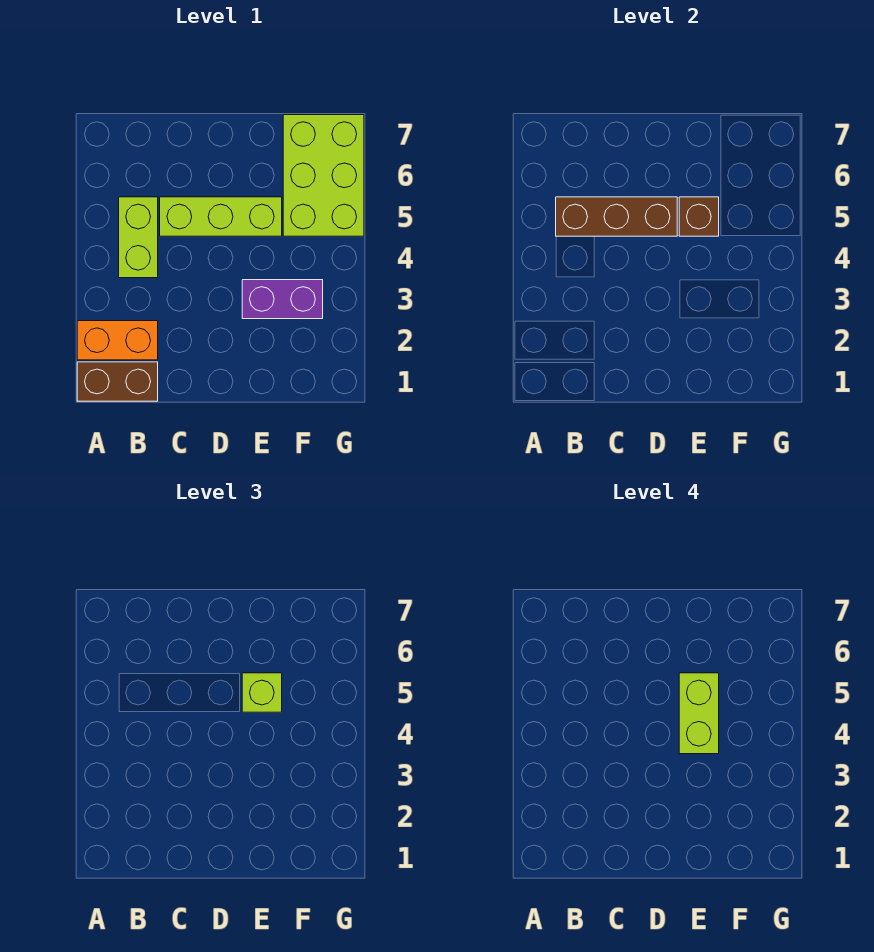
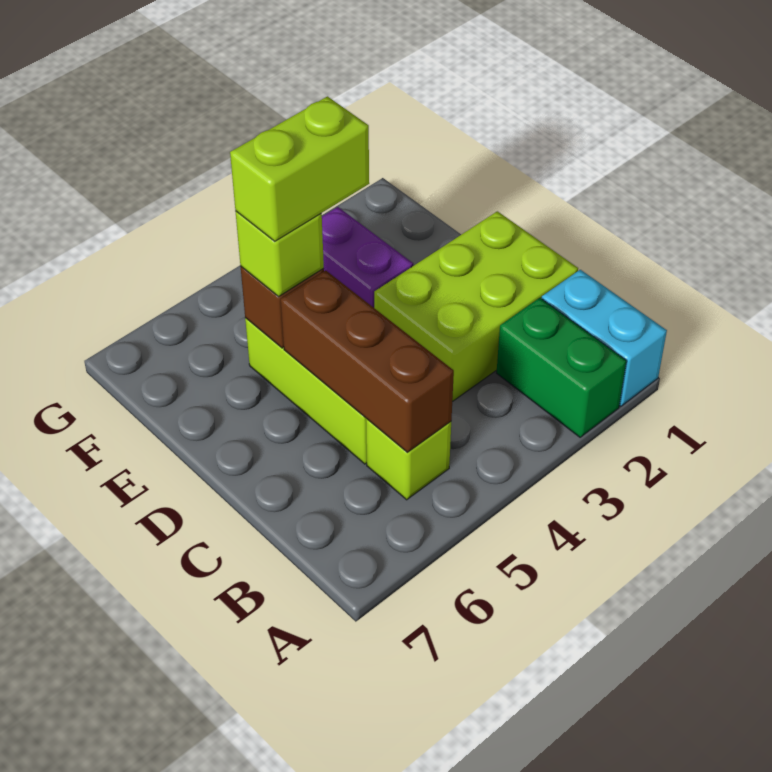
brown 1x2 brick [77,362,158,401] -> cyan 1x2 brick [542,270,667,406]
orange 1x2 brick [77,321,158,360] -> green 1x2 brick [497,298,626,437]
lime 1x2 brick [119,197,158,278] -> lime 1x1 brick [366,419,451,500]
lime 2x3 brick [283,115,364,236] -> lime 2x3 brick moved to [374,211,578,401]

